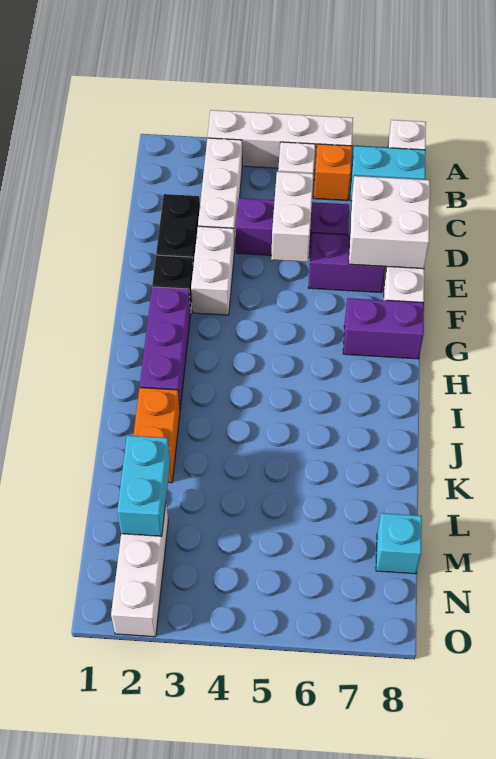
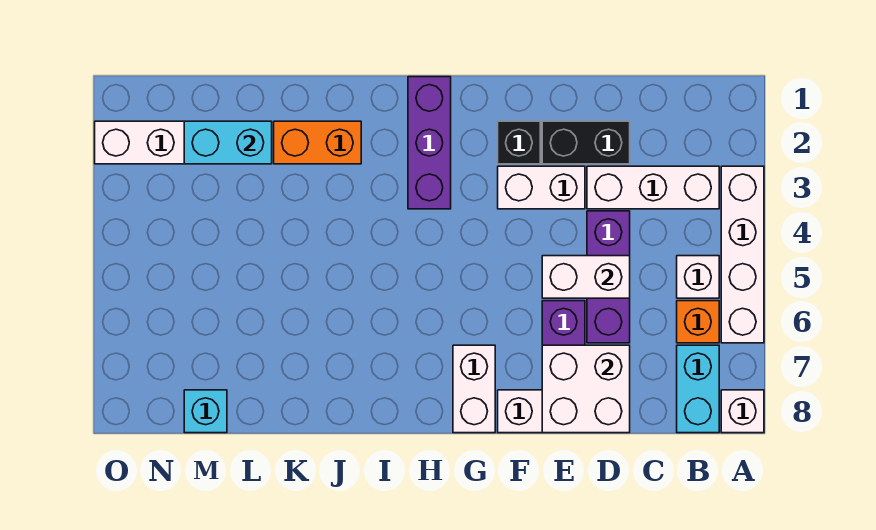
purple 1x3 brick [140,287,191,408] -> purple 1x3 brick turned to [408,77,451,209]
purple 1x2 brick [343,298,424,359] -> white 1x2 brick [453,345,495,433]

